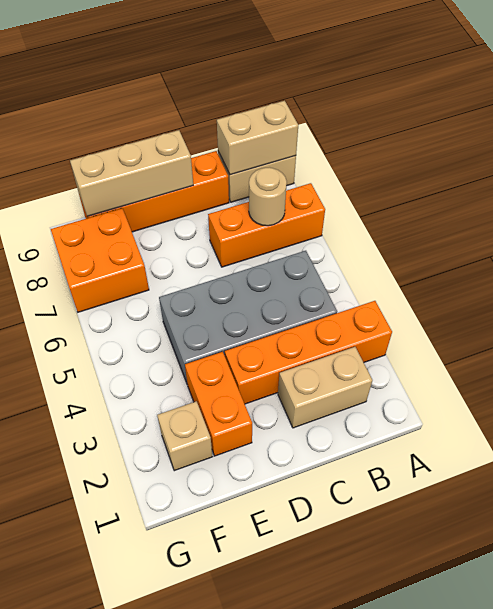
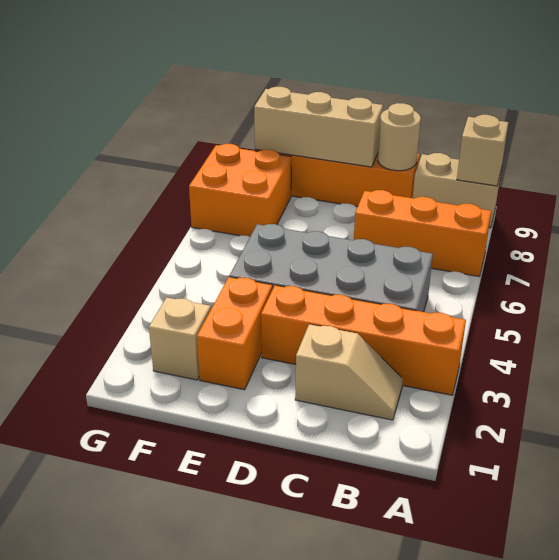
tan 1x2 brick [217,101,298,175] -> tan 1x1 brick [457,115,509,186]
tan 1x2 brick [278,347,372,428] -> tan 1x2 slope [295,324,403,420]
tan 1x1 round brick [249,167,287,226] -> tan 1x1 round brick moved to [378,103,421,171]

